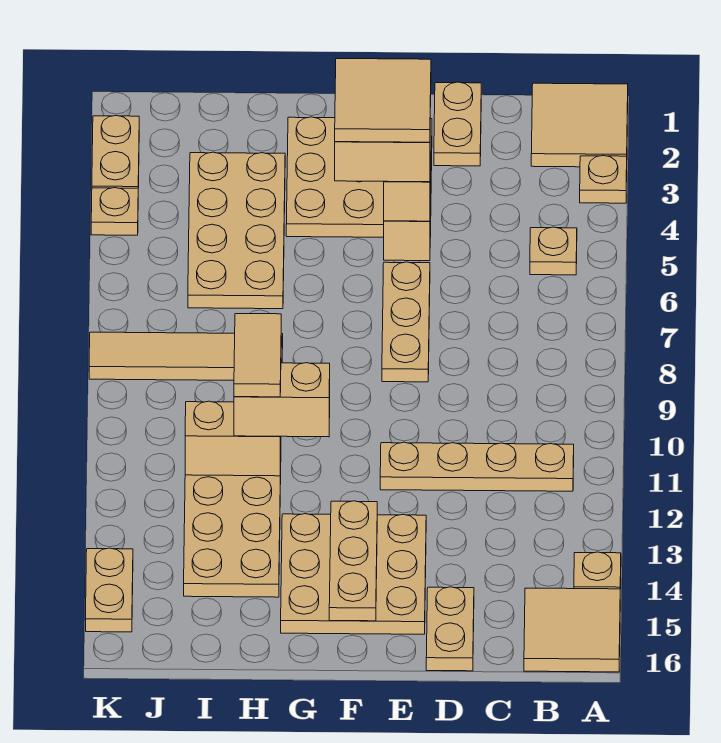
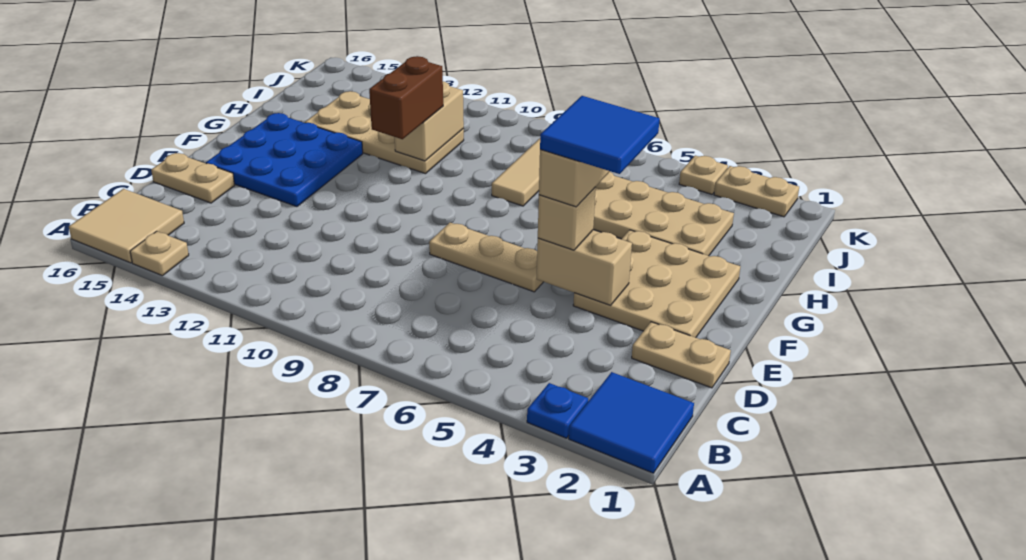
tan 2x2 tile [531,83,628,167] -> blue 2x2 tile [569,372,694,473]
tan 1x1 plate [580,155,627,203] -> blue 1x1 plate [527,383,588,438]
tan 1x1 plate [530,227,577,275] -> none
tan 1x4 plate [380,442,574,491] -> none
tan 2x2 tile [335,59,431,142] -> blue 2x2 tile [540,96,660,174]
tan 3x3 plate [281,514,426,634] -> blue 3x3 plate [206,113,363,207]
tan 1x3 plate [329,501,377,621] -> none
tan 1x2 brick [234,363,330,437] -> brown 1x2 brick [369,56,443,139]
tan 1x2 tile [234,314,281,397] -> none
tan 1x2 plate [86,548,133,632] -> none

